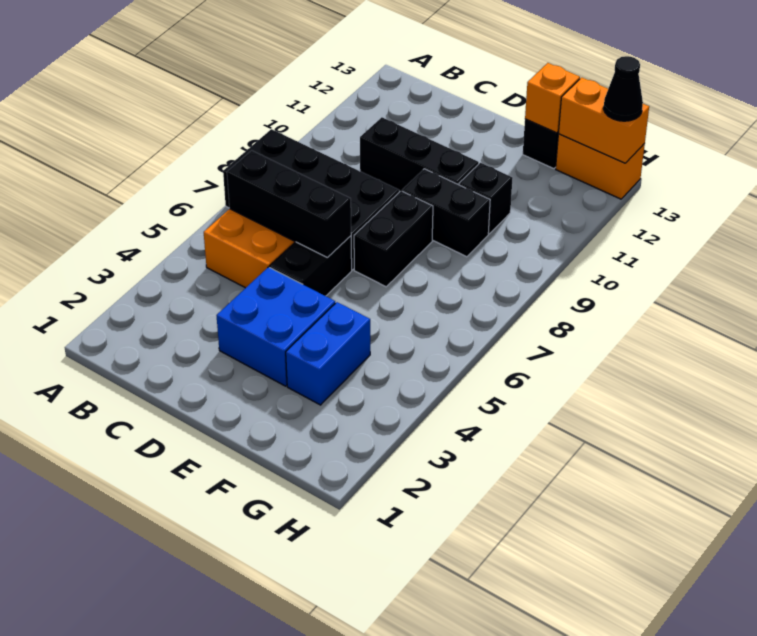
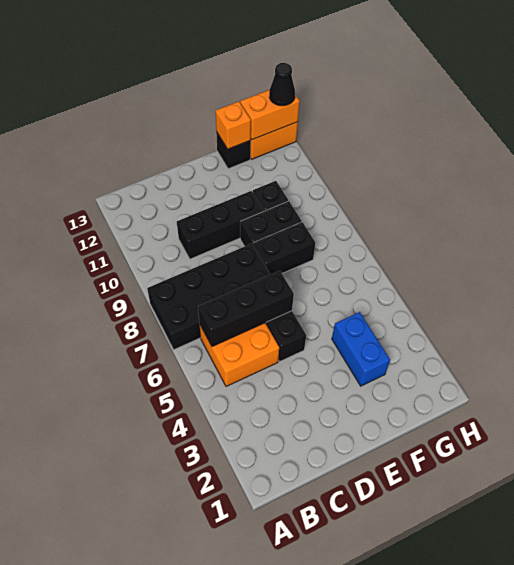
blue 2x2 brick [216,267,335,386] -> none
black 1x2 brick [354,191,433,287] -> black 1x2 brick turned to [253,222,315,275]

